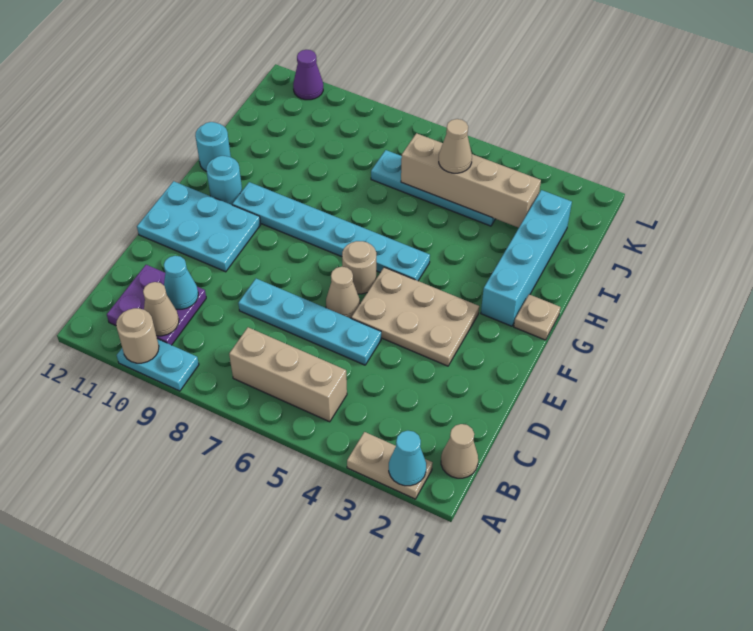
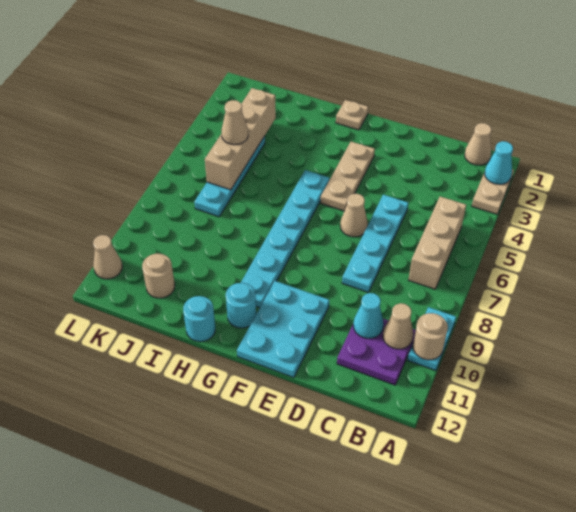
tan 2x3 plate [351,267,479,366] -> tan 1x3 plate [321,142,375,211]
tan 1x1 round brick [342,241,376,294] -> tan 1x1 round brick moved to [142,254,175,298]
cyan 1x4 brick [481,190,572,326] -> none
purple 1x1 cone [293,50,323,100] -> tan 1x1 cone [93,235,122,279]

